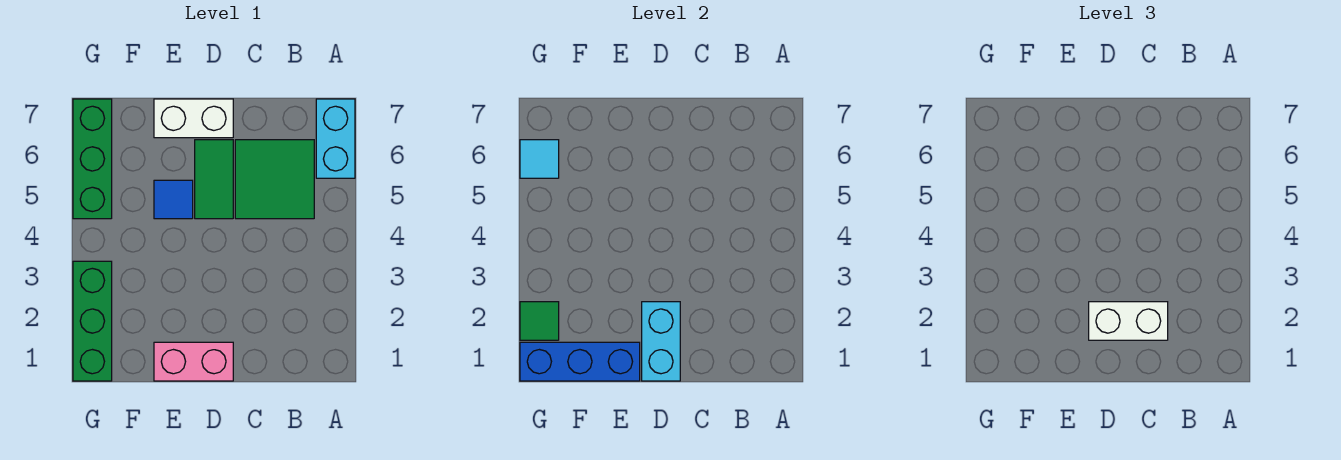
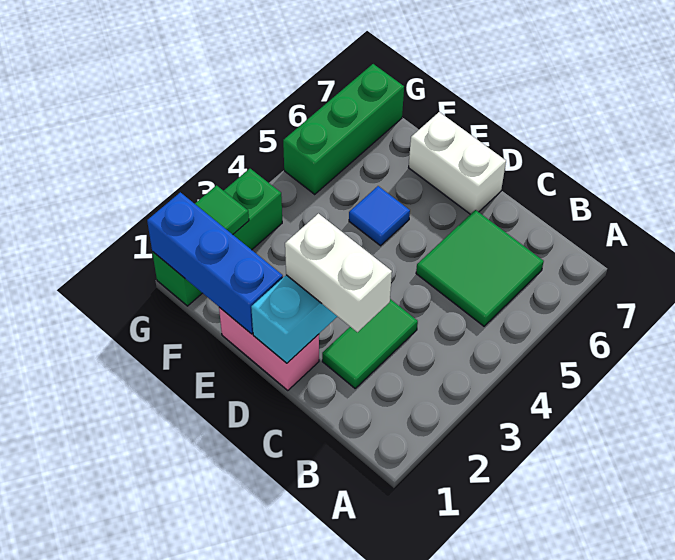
cyan 1x2 brick [316,99,355,178] -> none
green 1x2 tile [195,140,233,219] -> green 1x2 tile moved to [322,299,418,388]
cyan 1x1 tile [520,140,559,178] -> none

